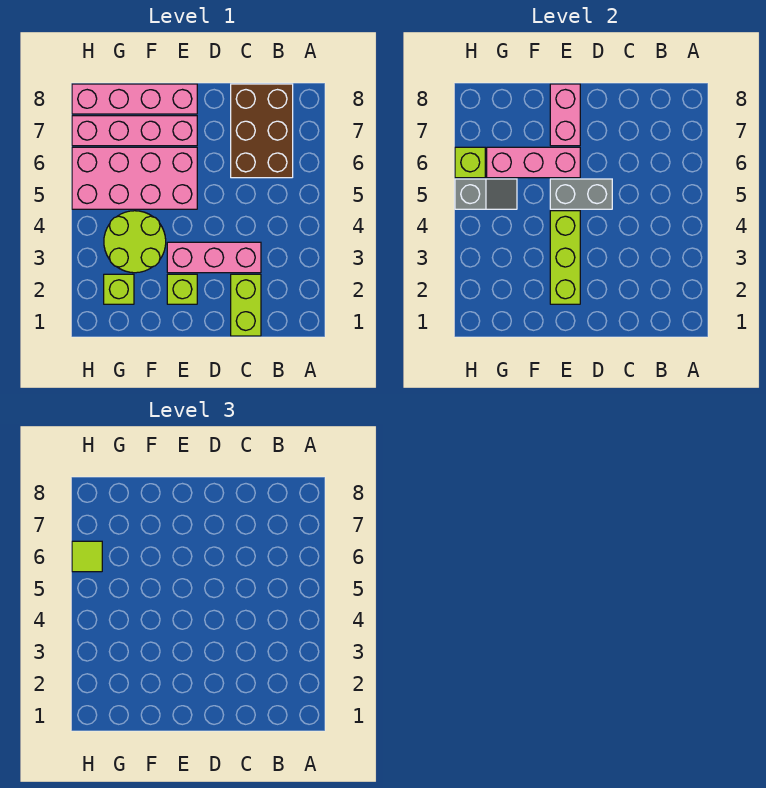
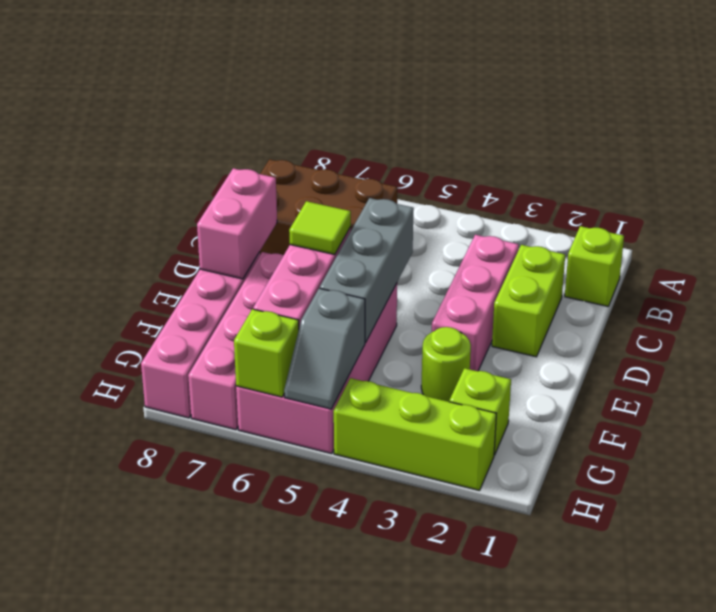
lime 1x2 brick [231,274,261,336] -> lime 1x2 brick turned to [492,245,565,357]
grey 1x2 brick [550,179,612,209] -> grey 1x3 brick [320,198,414,343]
lime 1x1 brick [167,274,197,304] -> lime 1x1 brick moved to [565,226,624,306]
lime 1x3 brick [550,211,580,304] -> lime 1x3 brick moved to [334,378,496,491]
pink 1x2 brick [550,84,580,146] -> pink 1x2 brick turned to [197,168,277,279]
lime 2x2 round brick [104,211,166,273] -> lime 1x1 round brick [421,327,471,402]
grey 1x2 slope [455,179,517,209] -> grey 1x2 slope turned to [284,288,365,409]
lime 1x1 tile [72,541,102,572] -> lime 1x1 tile moved to [289,201,351,255]

